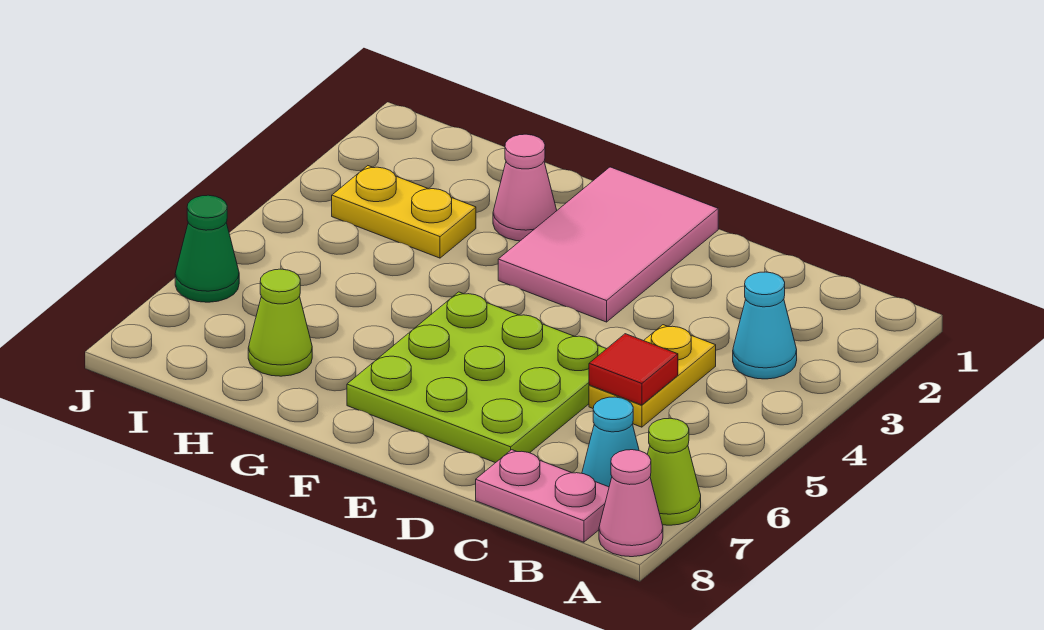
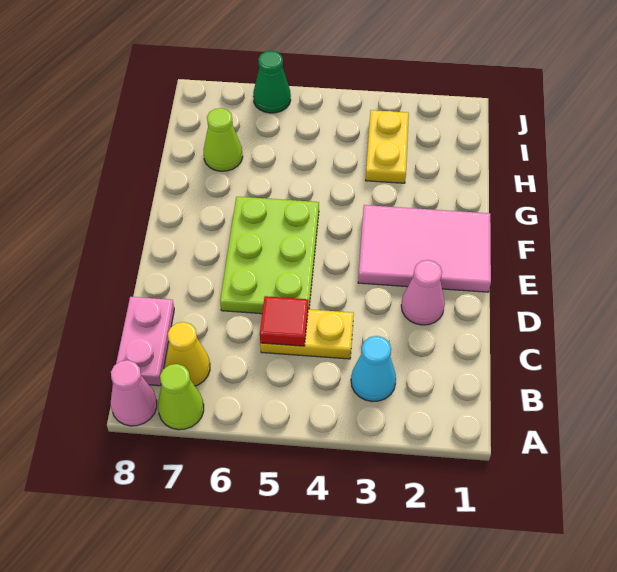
cyan 1x1 cone [582,397,639,487] -> yellow 1x1 cone [165,322,210,386]
lime 3x3 plate [347,292,606,463] -> lime 2x3 plate [220,197,319,314]
pink 1x1 cone [493,134,557,241] -> pink 1x1 cone moved to [401,260,445,325]

